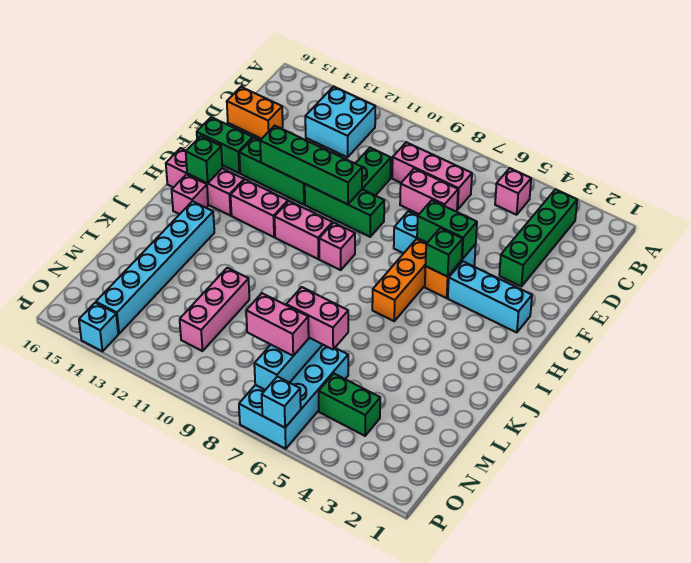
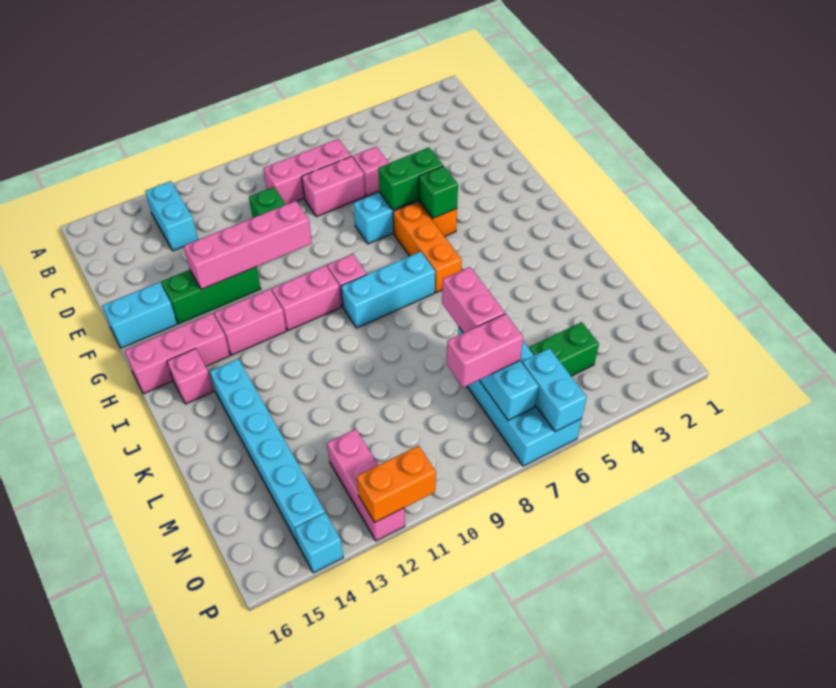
green 1x4 brick [499,189,577,286] -> none
pink 1x1 brick [495,168,531,215] -> pink 1x1 brick moved to [353,147,389,196]
cyan 2x2 brick [305,86,375,157] -> cyan 1x2 brick [145,181,198,251]
orange 1x2 brick [227,87,283,139] -> orange 1x2 brick moved to [357,446,436,522]
green 1x3 brick [305,184,384,237] -> none
green 1x4 brick [260,126,362,204] -> pink 1x4 brick [184,201,312,289]
green 1x2 brick [197,117,253,173] -> cyan 1x2 brick [103,282,177,348]
cyan 1x3 brick [448,261,532,333] -> cyan 1x3 brick moved to [341,252,435,328]
green 1x1 brick [186,136,222,183] -> none
pink 1x3 brick [180,268,249,351] -> pink 1x3 brick moved to [327,429,405,541]
pink 1x2 brick [286,287,348,349] -> pink 1x2 brick turned to [442,267,505,333]
cyan 1x1 brick [262,377,301,428] -> cyan 1x2 brick [522,348,587,432]

